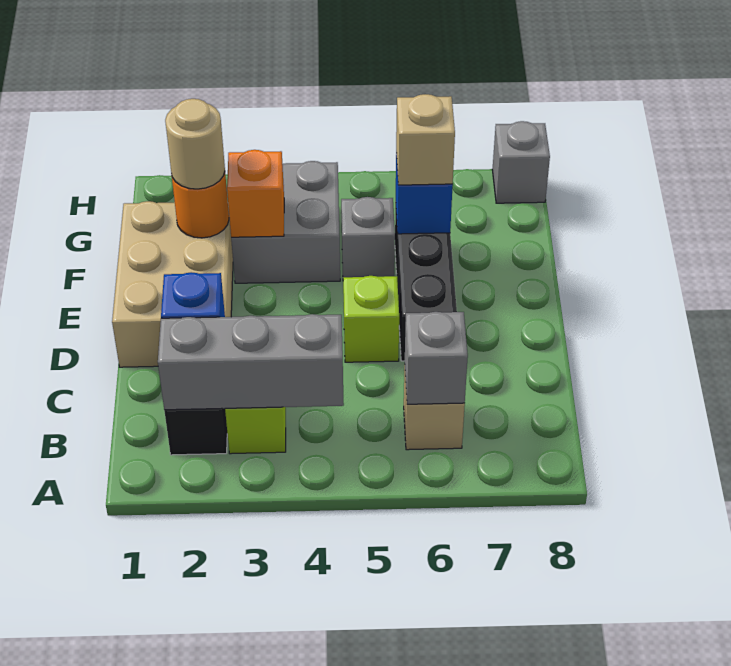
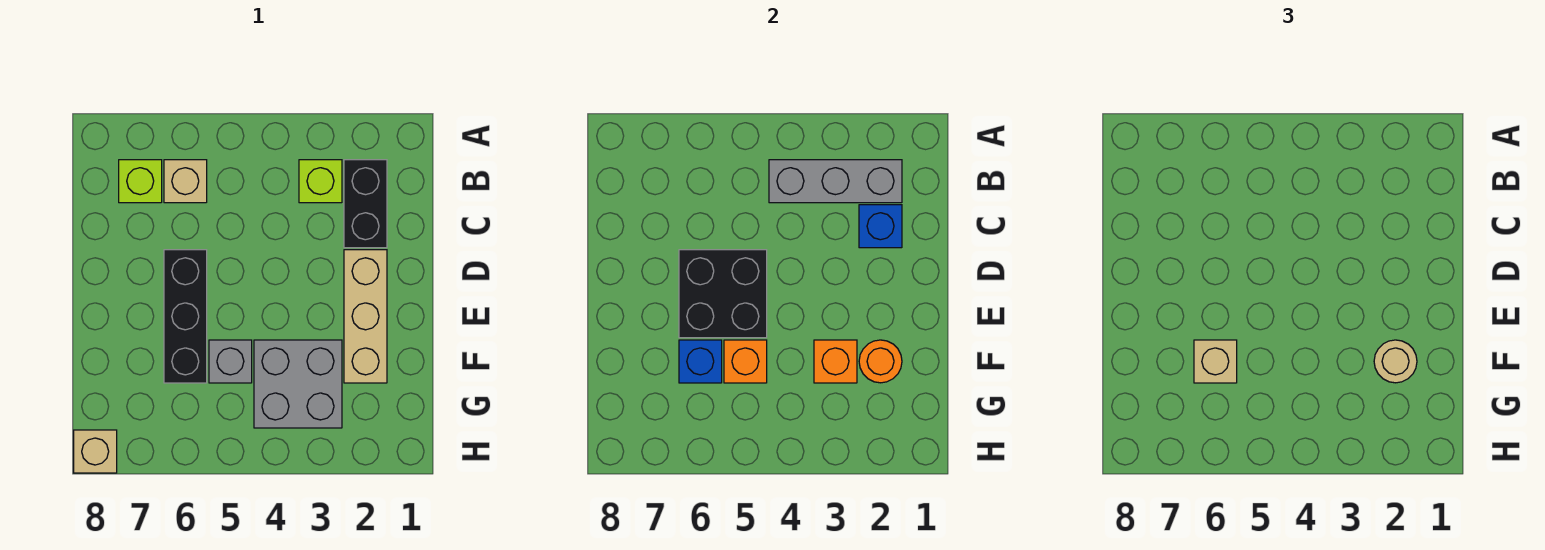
grey 1x1 brick [405,312,468,404] -> none
tan 2x3 brick [112,201,233,367] -> tan 1x3 brick [344,250,387,383]
lime 1x1 brick [343,276,399,362] -> lime 1x1 brick moved to [119,160,162,203]
none -> black 2x2 brick [679,250,767,338]
none -> orange 1x1 brick [724,340,767,383]
grey 1x1 brick [492,121,550,203] -> tan 1x1 brick [74,430,117,473]

